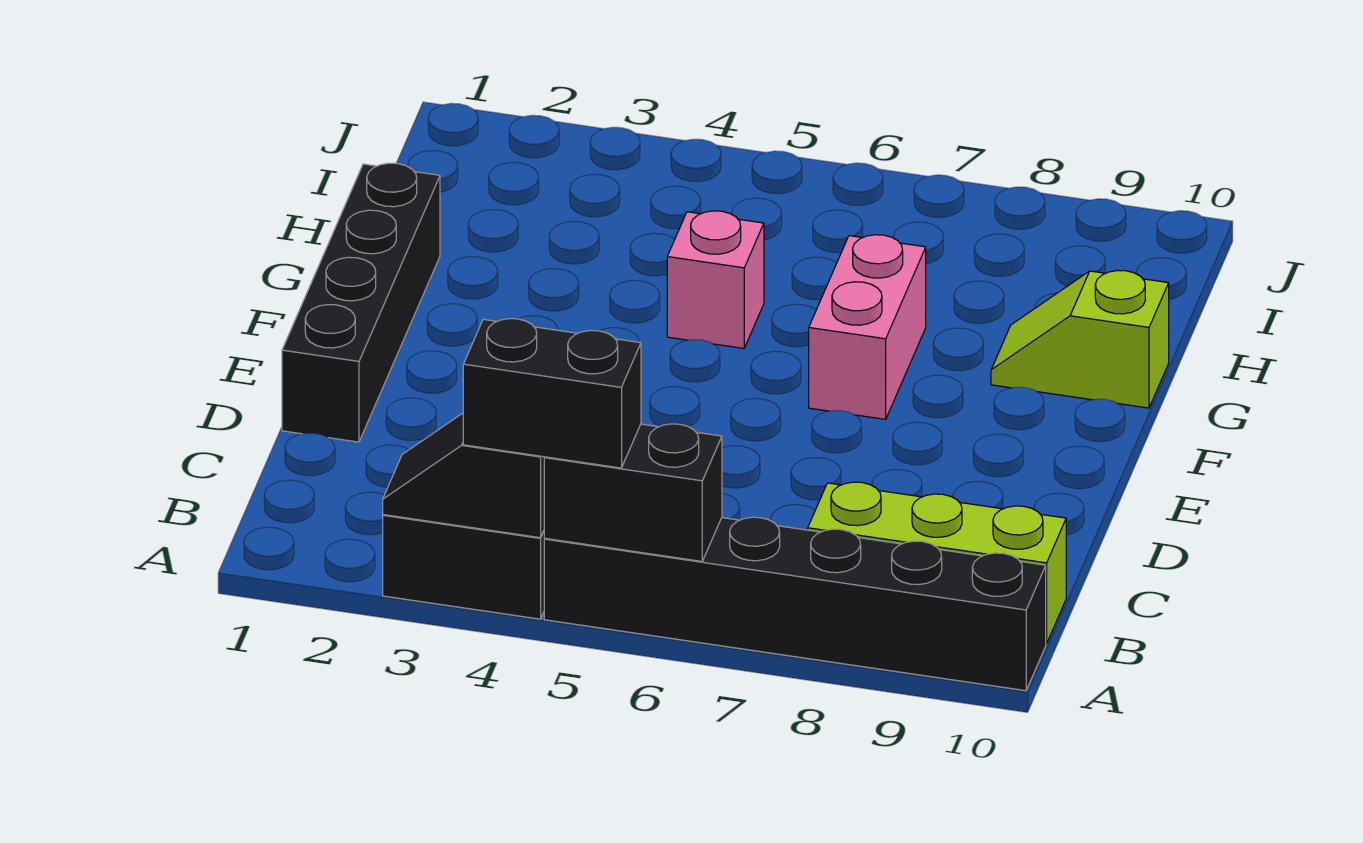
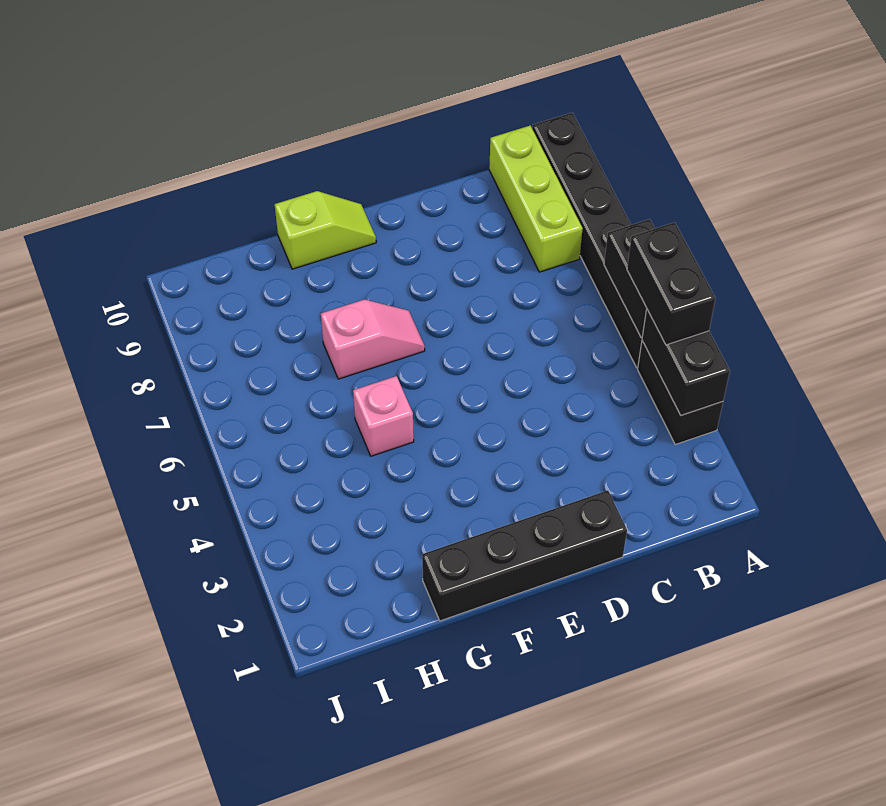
black 1x2 slope [383,413,545,538] -> black 1x2 brick [642,309,730,415]
pink 1x2 brick [809,235,926,419] -> pink 1x2 slope [321,300,425,379]
lime 1x2 slope [991,271,1169,408] -> lime 1x2 slope turned to [275,191,376,269]

